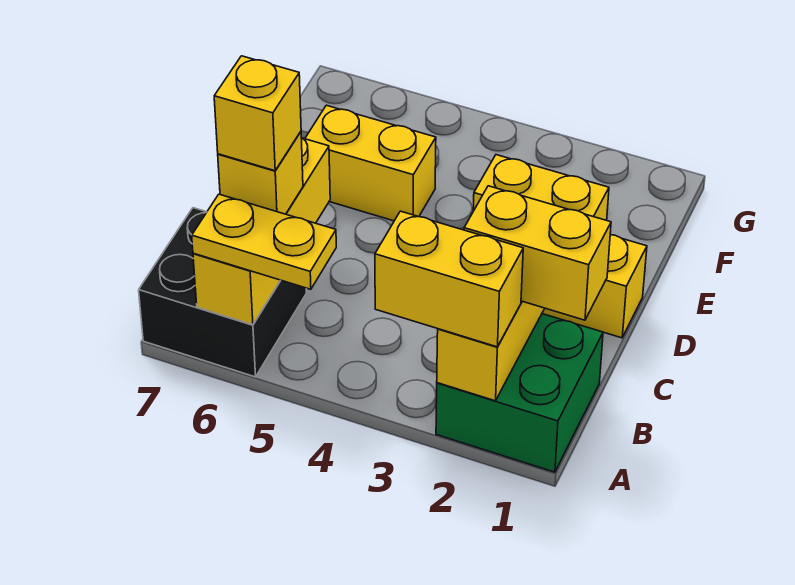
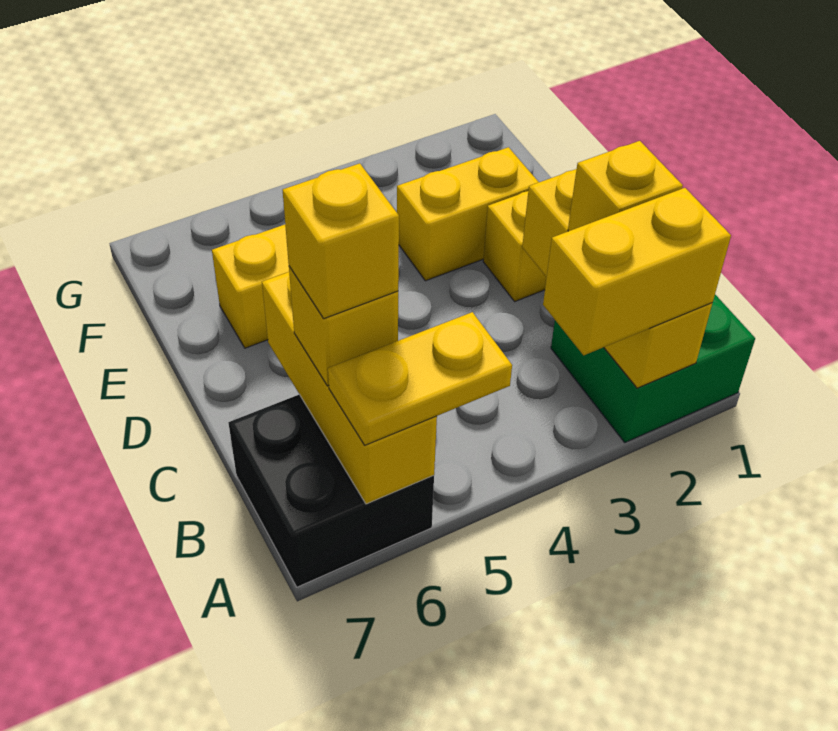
yellow 1x2 brick [464,186,611,320] -> yellow 1x1 brick [568,141,683,231]

